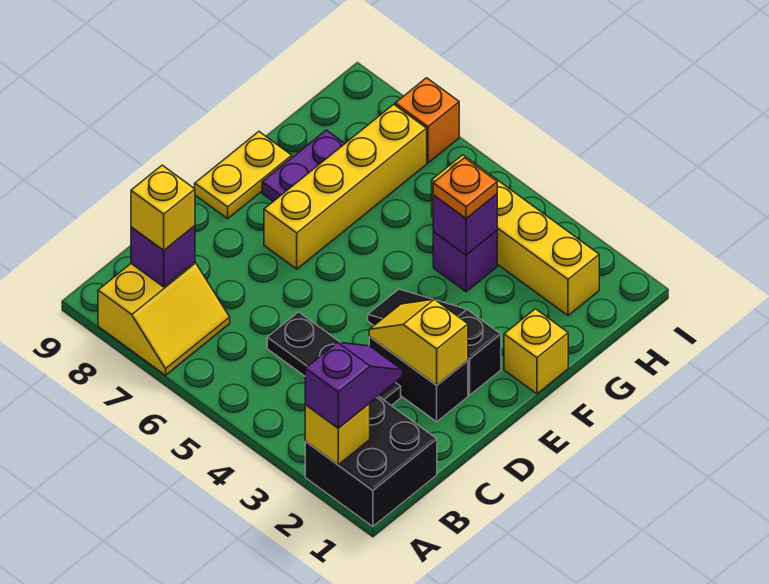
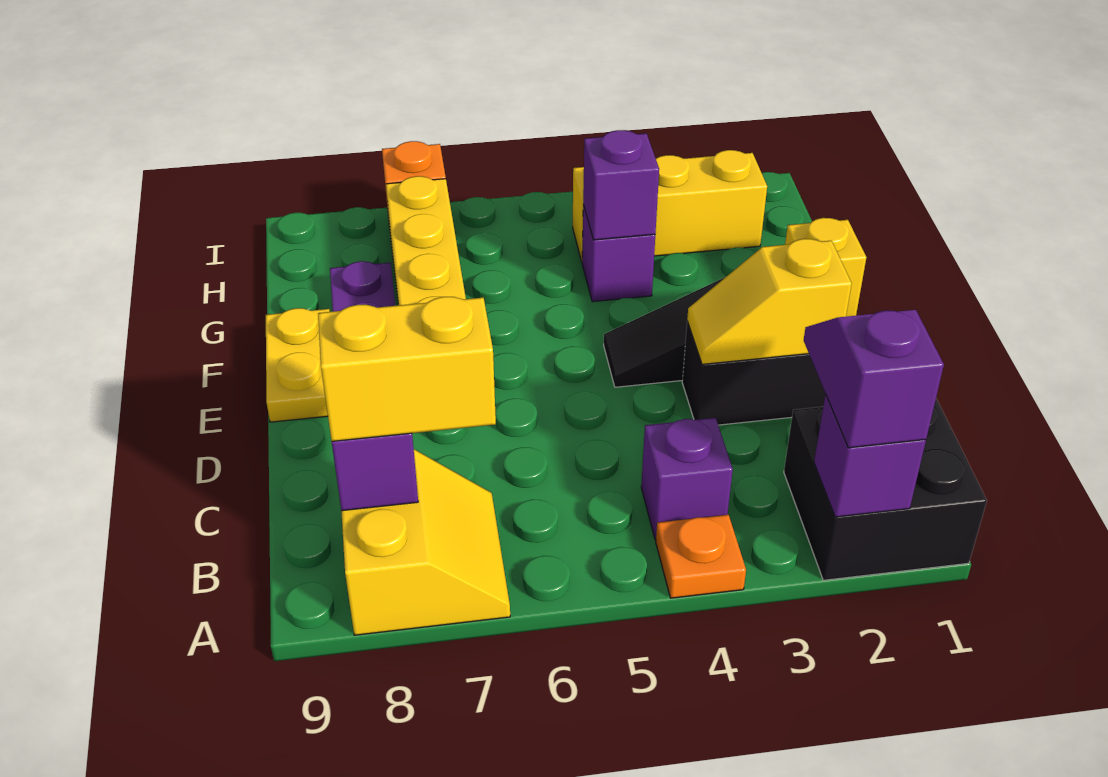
yellow 1x1 brick [305,403,370,465] -> purple 1x1 brick [814,394,926,517]
none -> purple 1x1 brick [641,418,733,540]
yellow 1x1 brick [131,165,195,250] -> yellow 1x2 brick [318,297,496,442]
black 1x3 plate [267,312,401,406] -> none
orange 1x1 plate [433,158,497,219] -> orange 1x1 plate moved to [656,515,746,598]
yellow 1x4 brick [432,155,599,316] -> yellow 1x3 brick [573,150,767,261]

